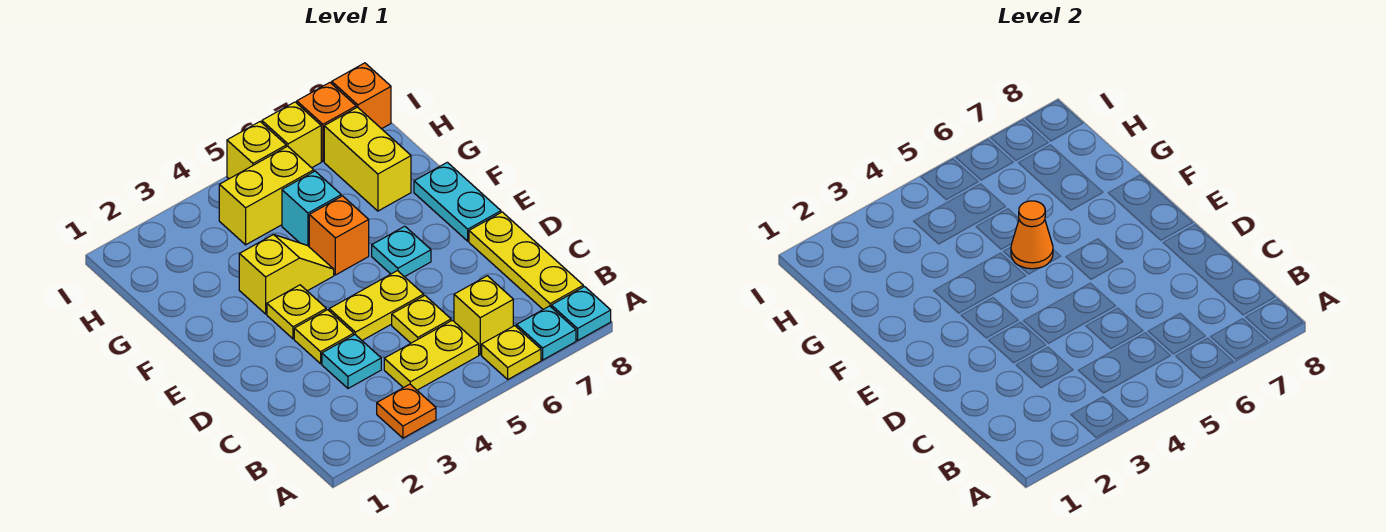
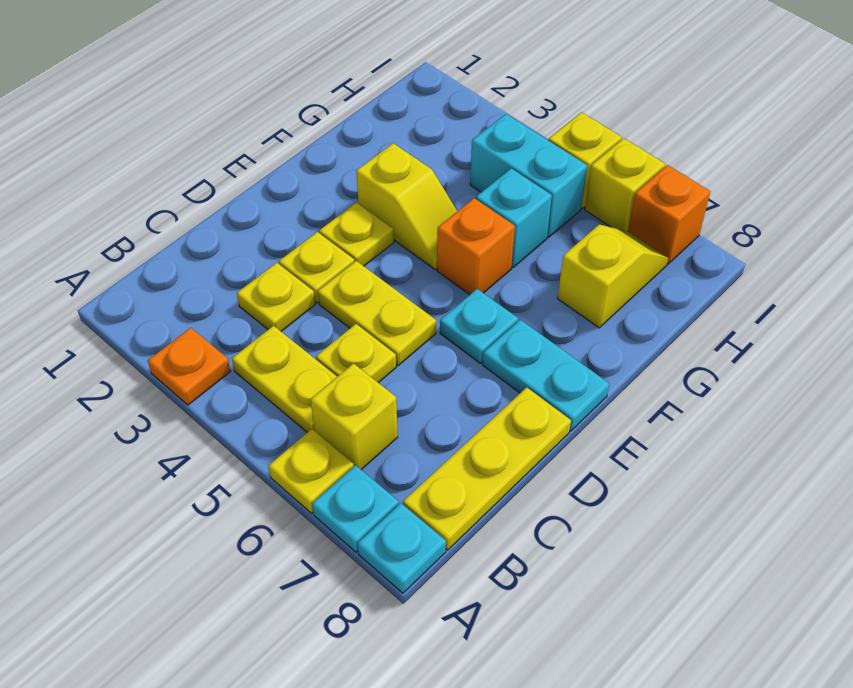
cyan 1x1 plate [322,335,381,388] -> yellow 1x1 plate [237,263,315,331]
cyan 1x2 plate [414,162,501,241] -> cyan 1x2 plate turned to [483,320,609,431]
orange 1x1 cone [1011,201,1053,269] -> none
yellow 1x2 brick [324,107,411,211] -> yellow 1x2 slope [557,225,668,328]
yellow 1x2 brick [219,146,314,245] -> cyan 1x2 brick [470,114,587,237]
orange 1x1 brick [332,63,391,129] -> none

